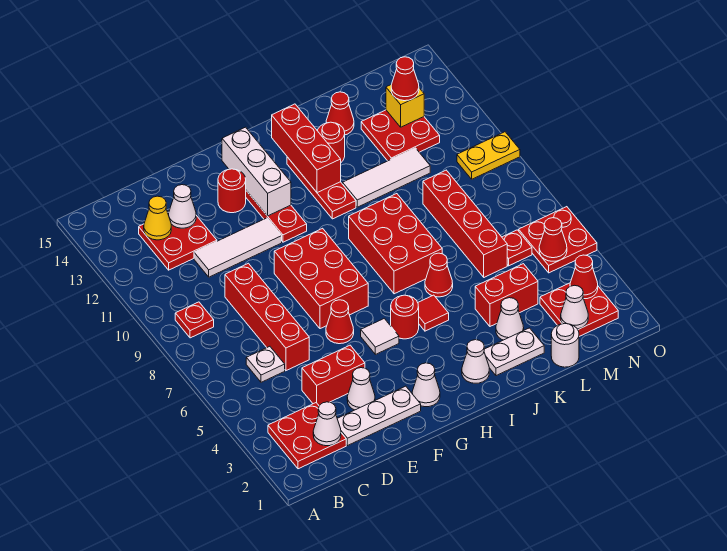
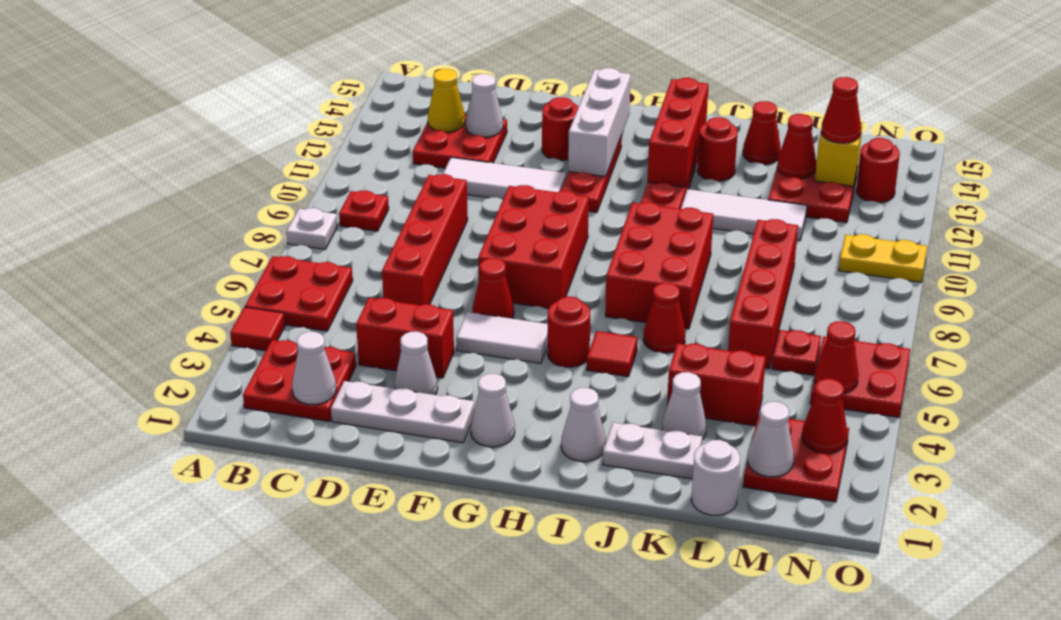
none -> red 1x1 tile [230,307,285,351]
none -> red 2x2 plate [245,256,353,331]
white 1x1 plate [246,346,285,382] -> white 1x1 plate moved to [287,208,337,249]
white 1x1 tile [361,319,399,354] -> white 1x2 tile [456,312,548,363]
none -> red 1x1 cone [777,114,816,179]
none -> red 1x1 round brick [856,138,900,203]

